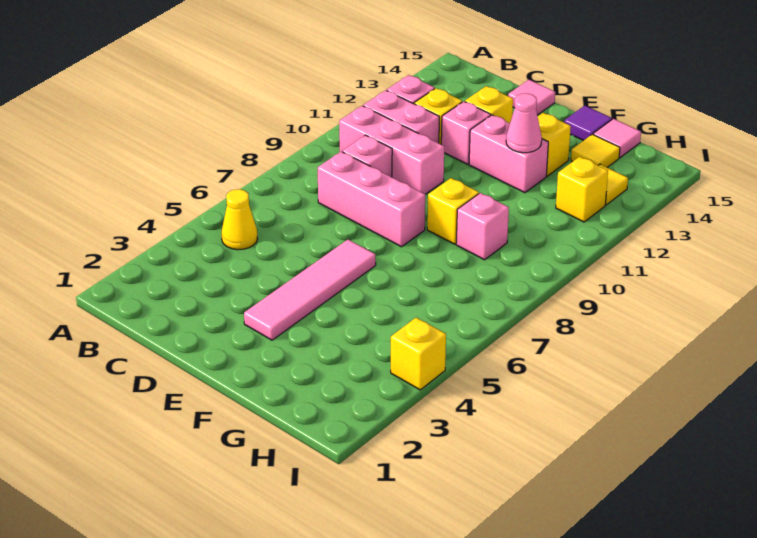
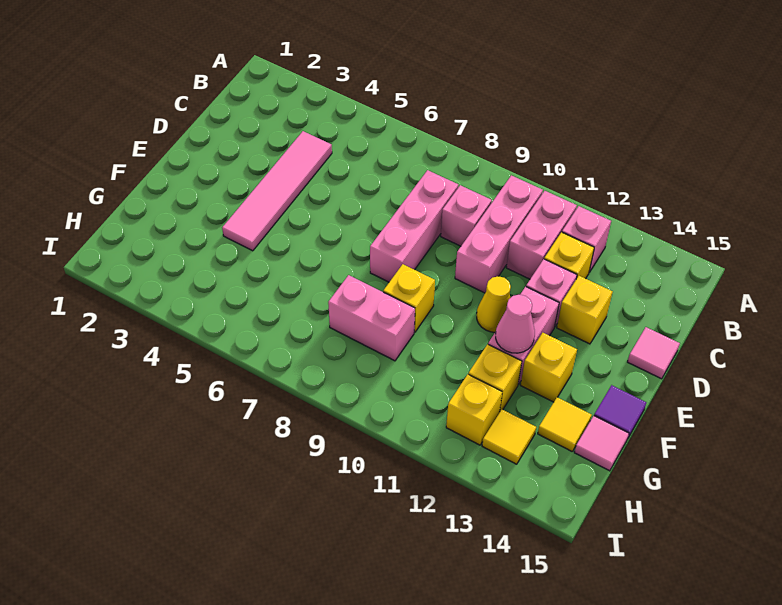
yellow 1x1 cone [221,189,257,250] -> yellow 1x1 cone moved to [477,276,511,332]
pink 1x4 tile [244,240,376,340] -> pink 1x4 tile turned to [222,131,332,251]
pink 1x1 brick [456,193,509,260] -> pink 1x2 brick [328,275,415,361]
yellow 1x1 brick [391,318,446,390] -> yellow 1x1 brick moved to [468,344,522,413]

